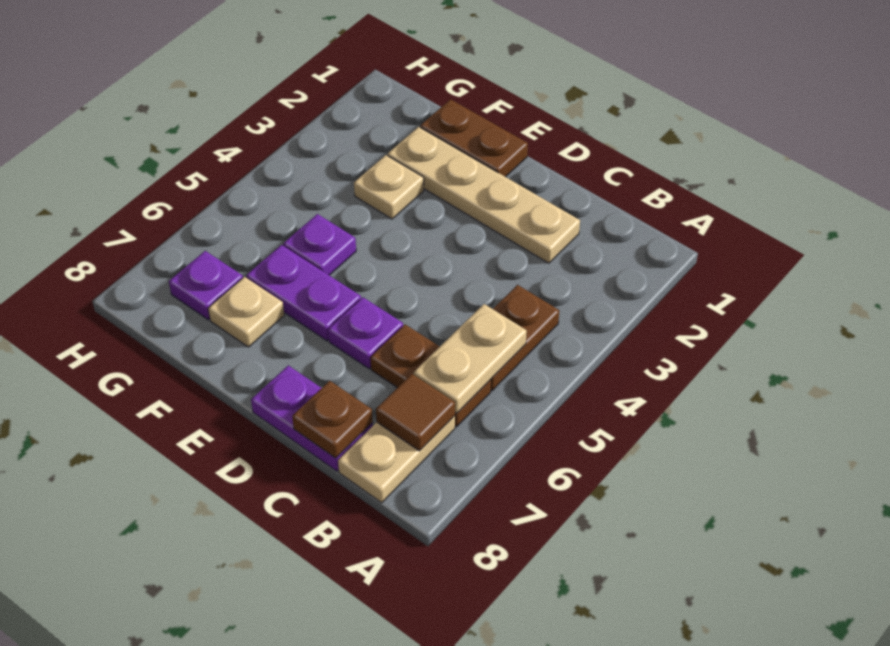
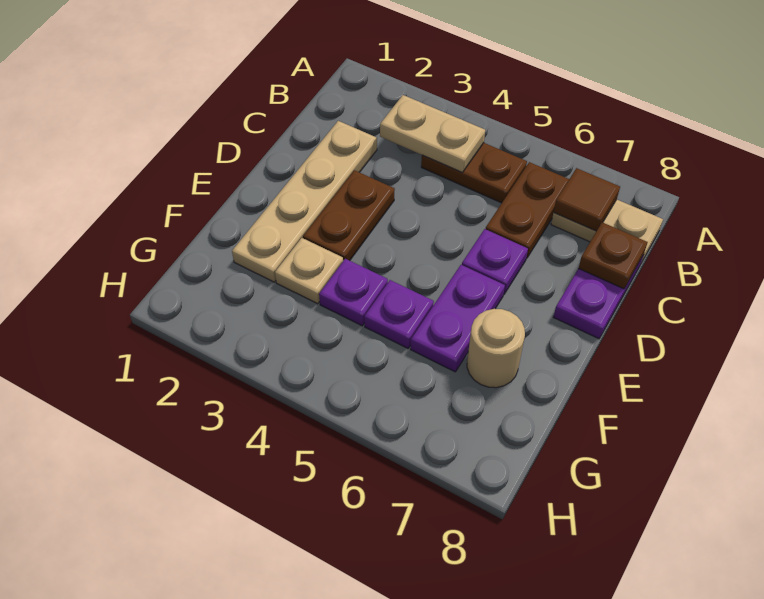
tan 1x2 plate [414,304,527,413] -> tan 1x2 plate moved to [380,95,485,172]
brown 1x2 plate [420,99,528,177] -> brown 1x2 plate moved to [303,170,395,261]
tan 1x1 plate [208,277,284,347] -> tan 1x1 round brick [467,309,525,388]
purple 1x1 plate [169,251,243,320] -> purple 1x1 plate moved to [319,259,388,326]

